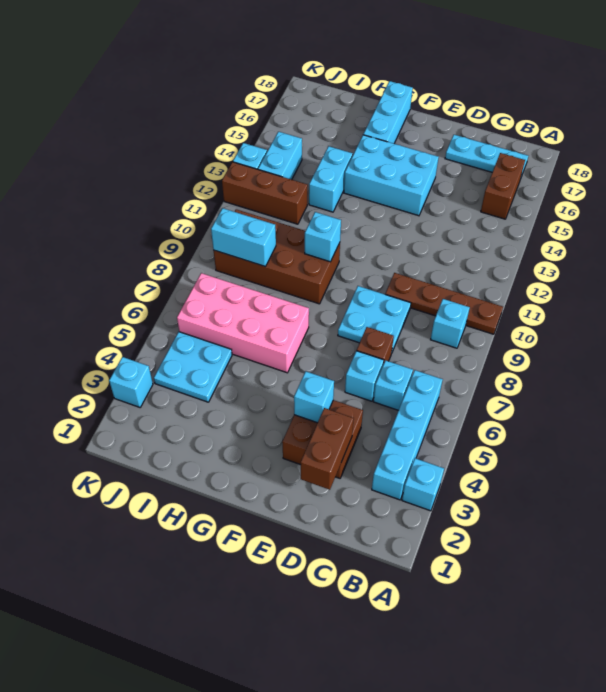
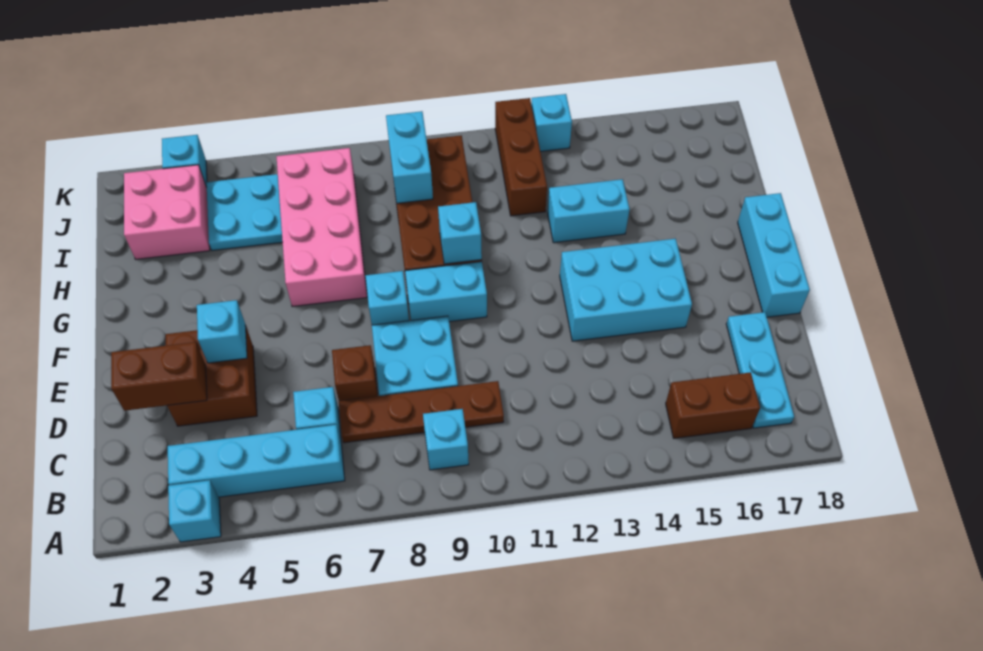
brown 1x4 plate [385,273,503,334] -> brown 1x4 plate turned to [339,381,504,443]
cyan 1x1 brick [345,351,384,401] -> cyan 1x1 brick moved to [365,271,409,325]
cyan 2x3 brick [344,135,439,216] -> cyan 2x3 brick turned to [560,238,692,341]
cyan 1x3 brick [363,81,413,144] -> cyan 1x3 brick turned to [738,193,810,317]
none -> pink 2x2 brick [124,165,210,259]
cyan 1x2 brick [258,132,302,180] -> cyan 1x2 brick moved to [405,262,487,322]

